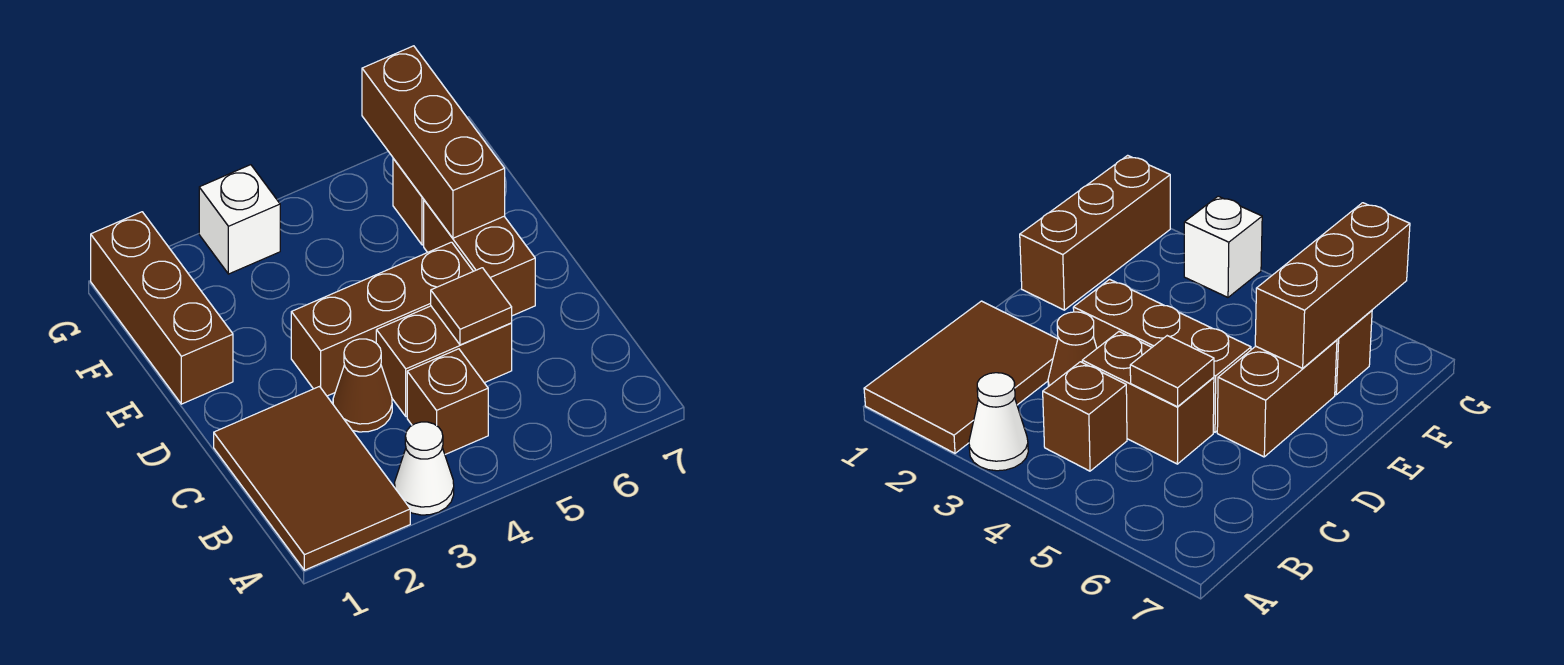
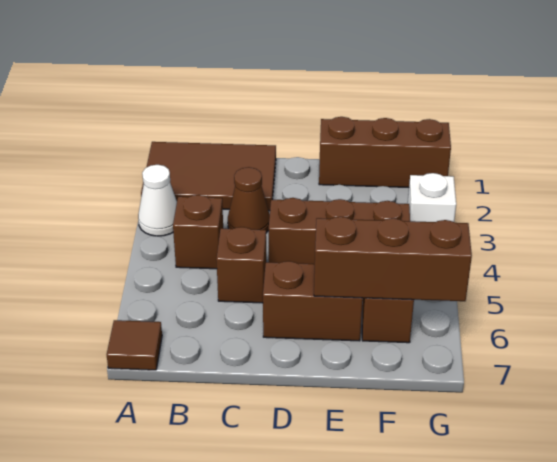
brown 1x2 brick [376,306,512,416] -> brown 1x1 brick [216,227,266,303]
brown 1x1 tile [431,268,512,345] -> brown 1x1 tile moved to [107,320,162,370]
brown 1x3 brick [291,242,473,396] -> brown 1x3 brick turned to [269,198,410,264]

